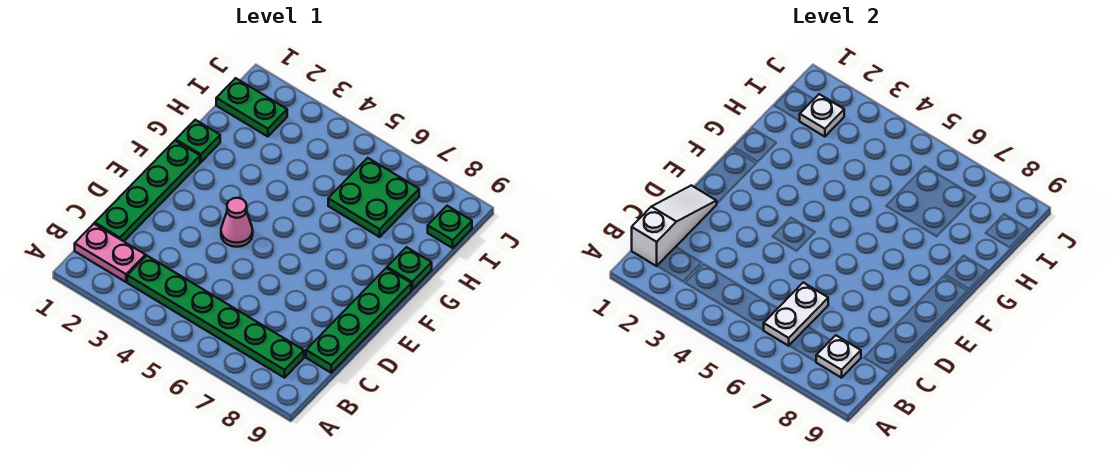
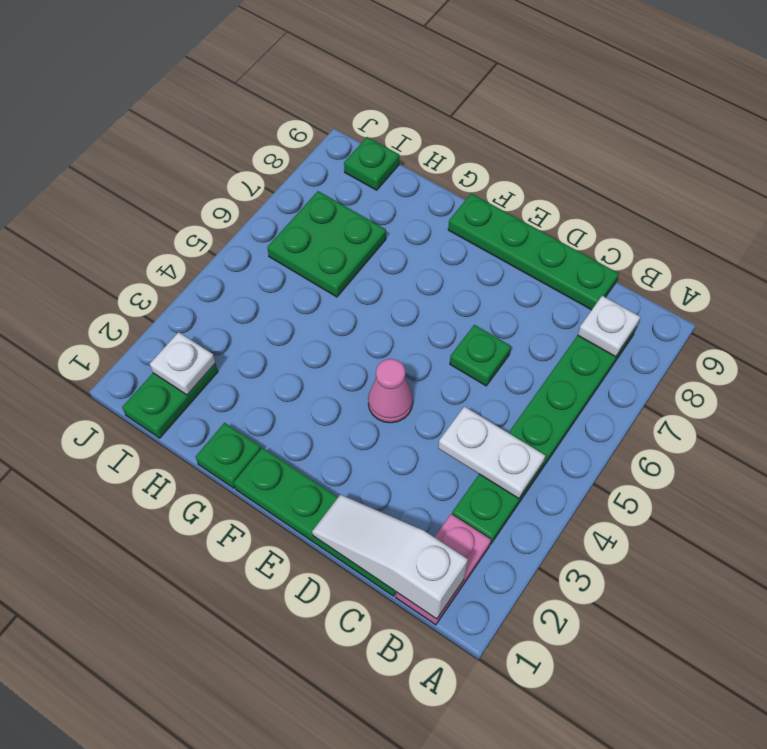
white 1x2 plate [764,283,828,346] -> white 1x2 plate moved to [438,406,546,499]
green 1x1 plate [387,247,432,290] -> green 1x1 plate moved to [450,325,511,386]

